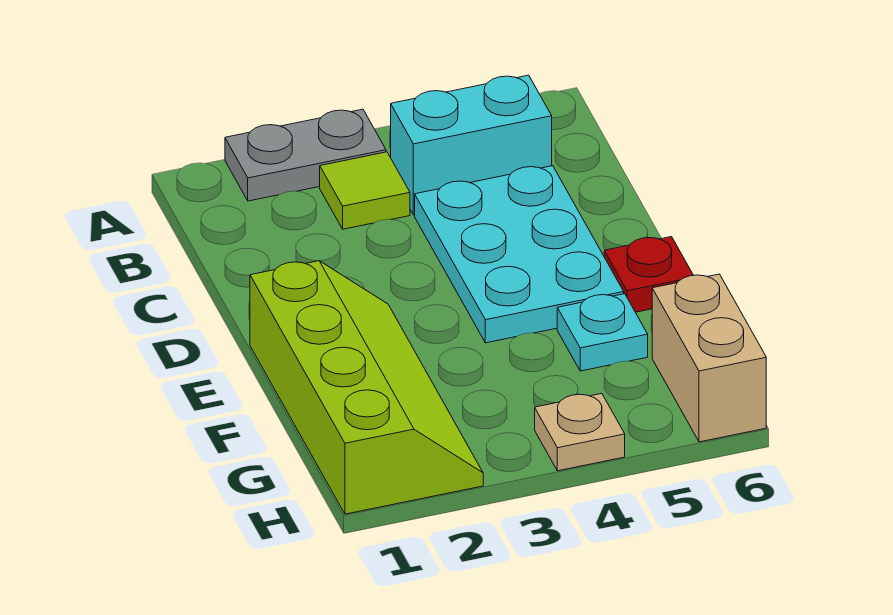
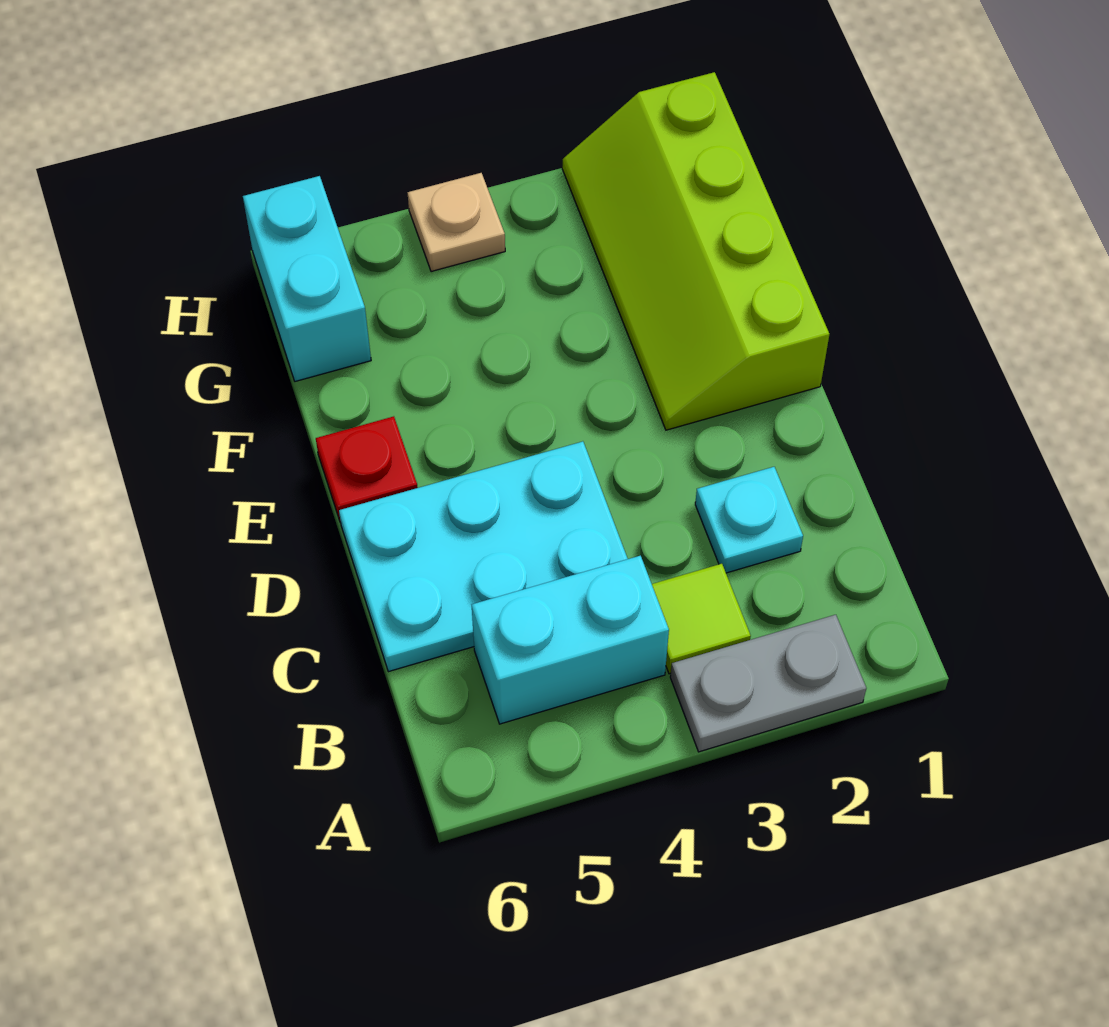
cyan 2x3 plate [415,166,624,343] -> cyan 2x3 plate turned to [339,441,628,672]
cyan 1x1 plate [557,294,648,371] -> cyan 1x1 plate moved to [695,467,803,573]
tan 1x2 brick [652,274,766,442] -> cyan 1x2 brick [243,176,371,381]

